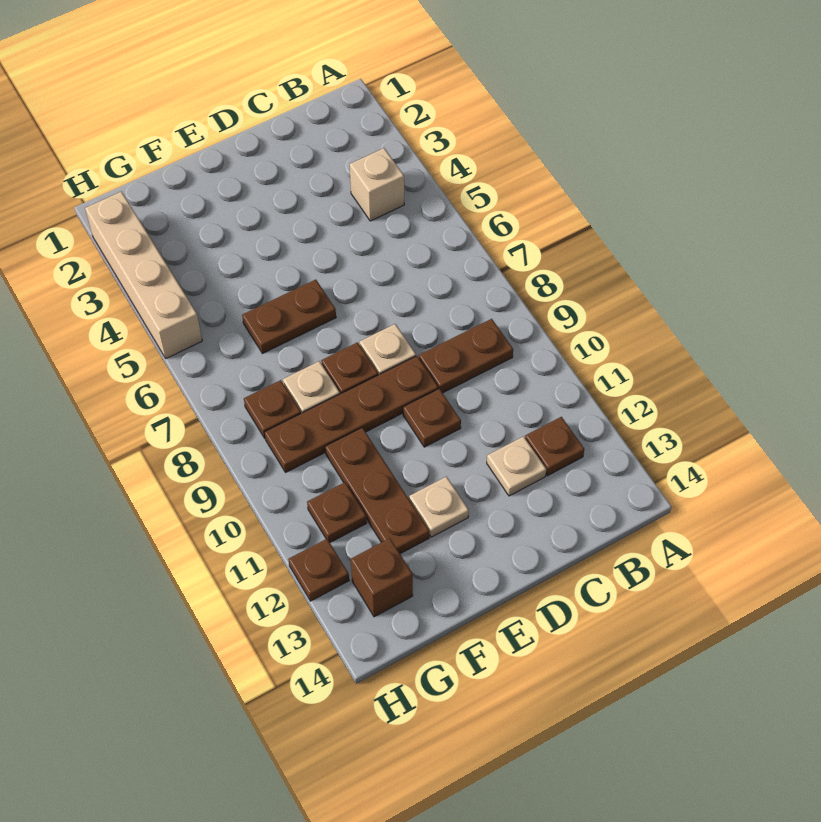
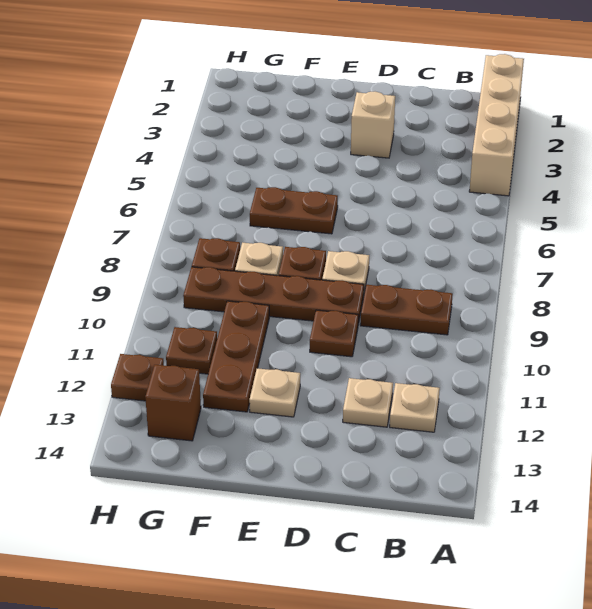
tan 1x1 brick [350,148,404,221] -> tan 1x1 brick moved to [351,92,395,158]
brown 1x1 plate [525,417,584,476] -> tan 1x1 plate [390,383,440,432]
tan 1x4 brick [85,192,202,358] -> tan 1x4 brick moved to [469,54,524,196]

